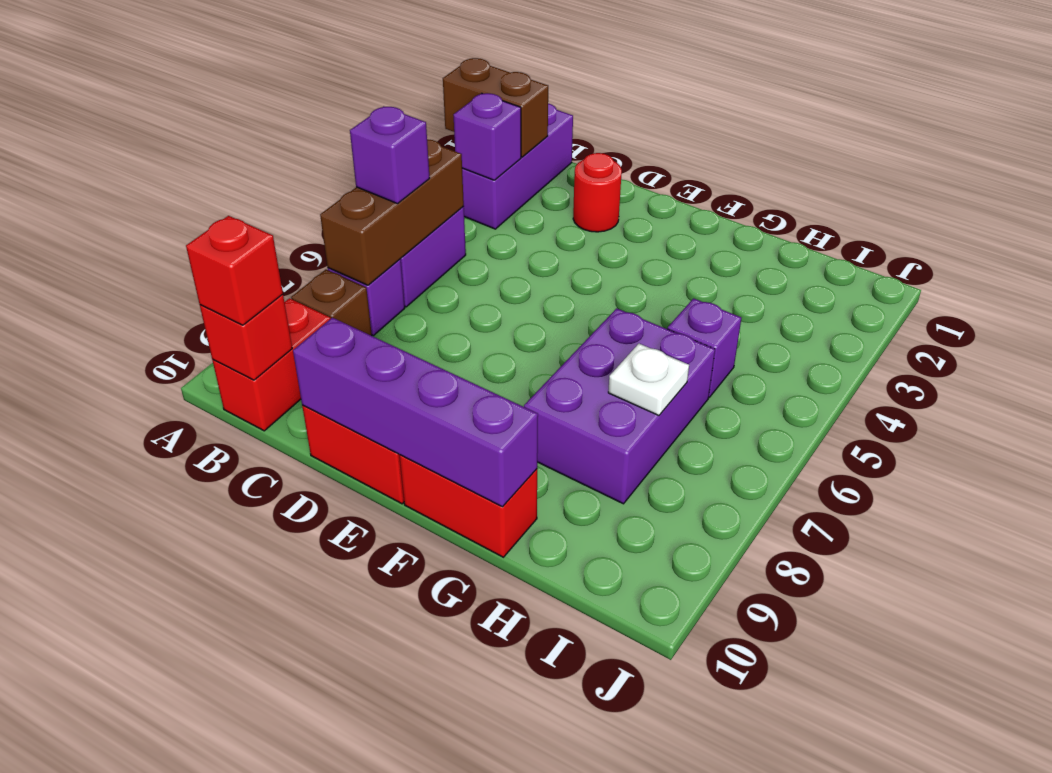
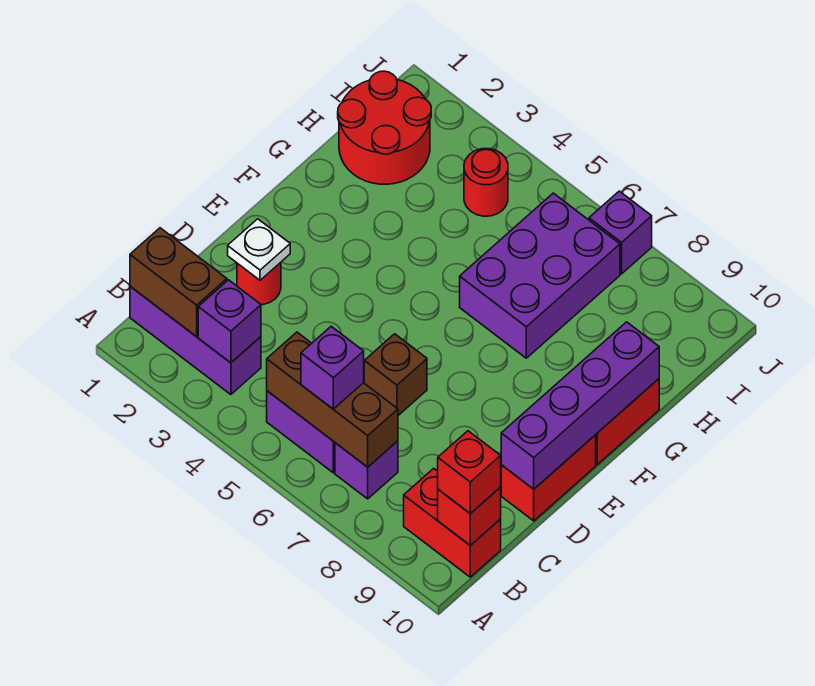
brown 1x2 brick [443,58,548,157] -> brown 1x2 brick turned to [130,228,227,337]
brown 1x1 brick [291,270,372,336] -> brown 1x1 brick moved to [364,334,427,415]
purple 2x3 brick [524,308,715,504] -> purple 2x3 brick turned to [460,193,620,358]
none -> red 2x2 round brick [338,71,431,184]
purple 1x1 brick [667,298,741,397] -> purple 1x1 brick moved to [589,191,652,274]
white 1x1 plate [608,344,689,415] -> white 1x1 plate moved to [228,219,290,280]
none -> red 1x1 round brick [464,149,508,216]

